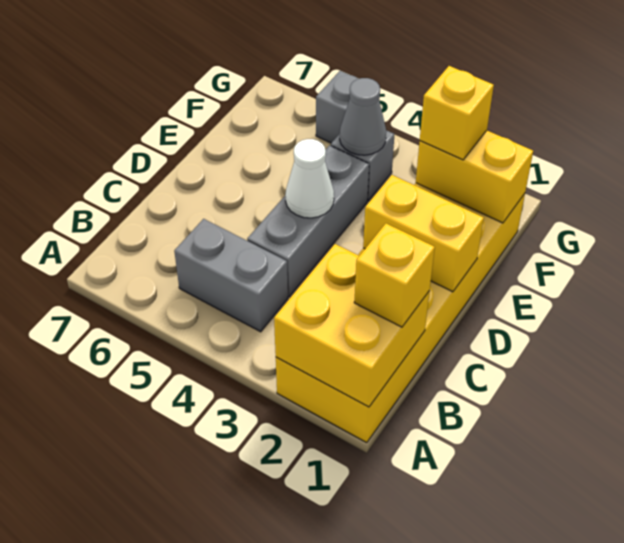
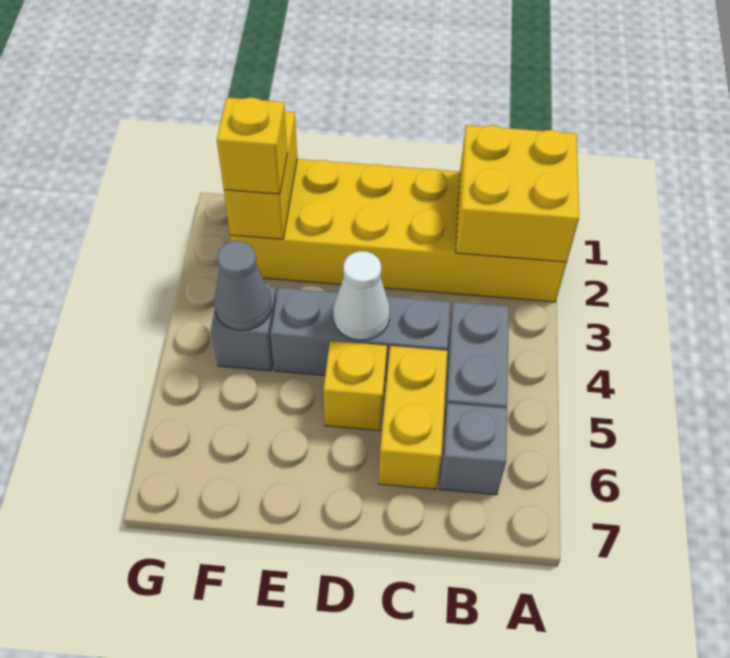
yellow 1x1 brick [354,223,435,327] -> yellow 1x1 brick moved to [323,341,387,430]
yellow 1x2 brick [363,175,484,292] -> yellow 1x2 brick moved to [378,346,447,489]
grey 1x1 brick [316,71,358,143] -> grey 1x1 brick moved to [439,403,507,495]

